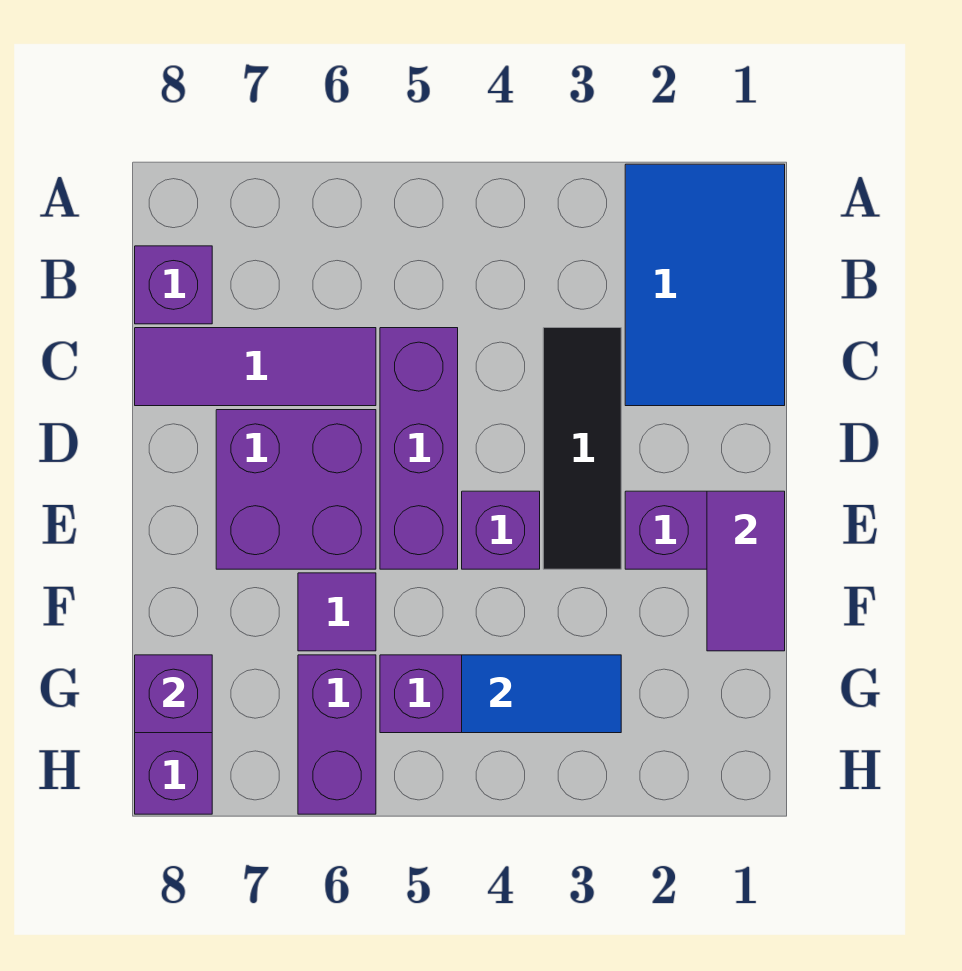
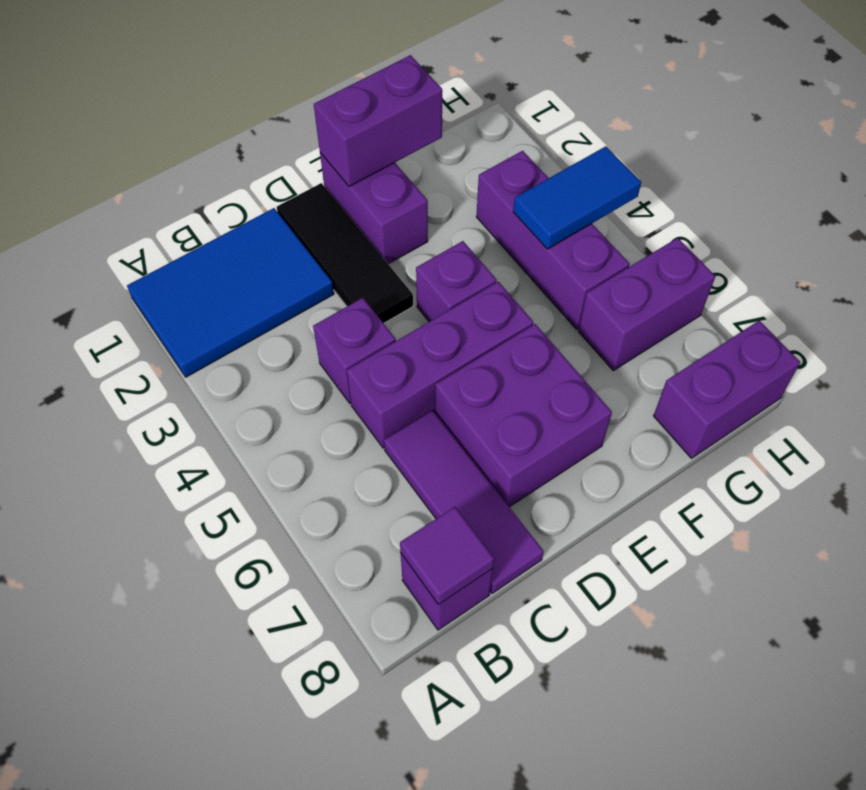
black 1x3 tile [543,328,621,569] -> black 1x3 tile turned to [277,183,413,323]
purple 1x2 tile [707,491,785,651] -> purple 1x2 brick [314,55,442,187]
purple 1x1 tile [298,573,376,651] -> purple 1x1 tile moved to [400,507,494,605]
blue 1x2 tile [462,655,621,733] -> blue 1x2 tile turned to [513,146,641,249]
purple 1x1 brick [135,655,212,733] -> purple 1x1 brick moved to [313,298,396,404]

